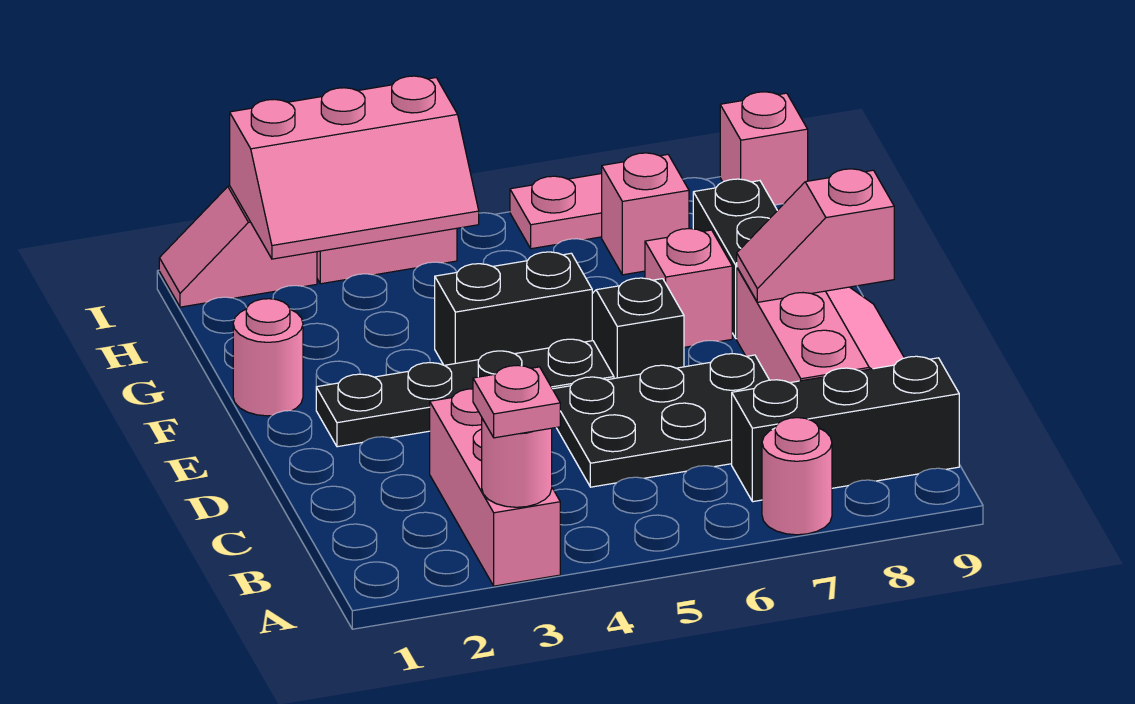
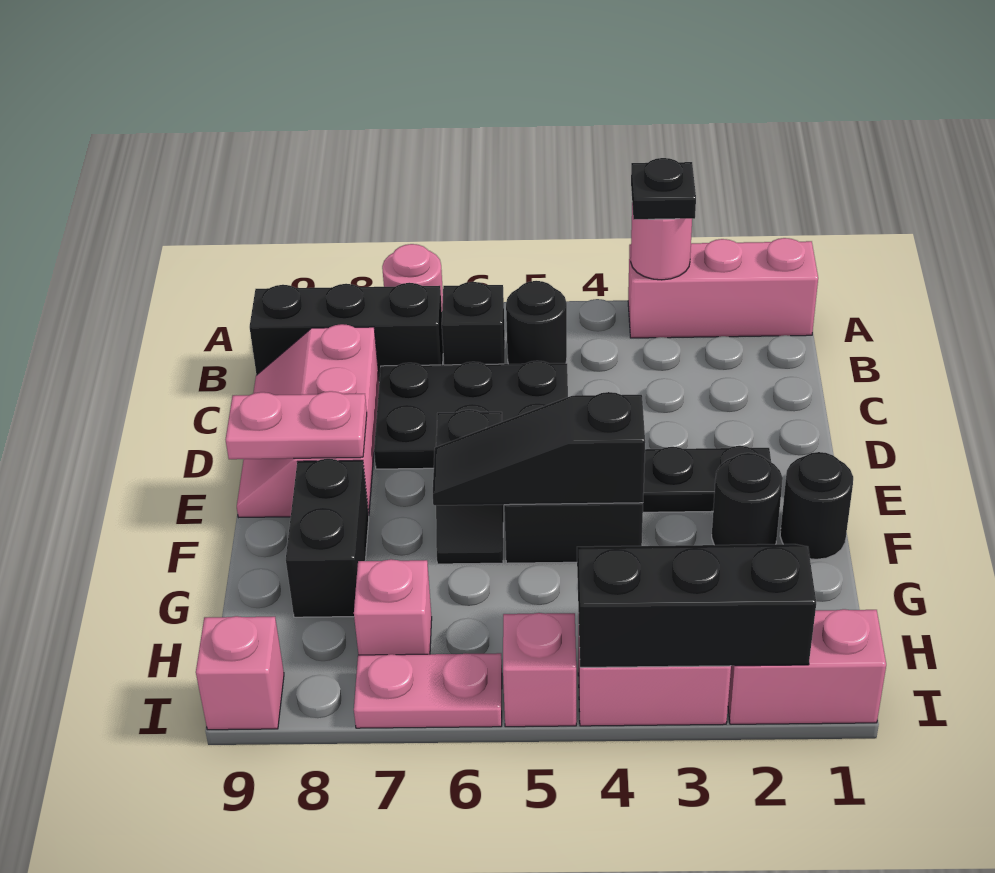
pink 1x3 brick [430,389,560,586] -> pink 1x3 brick turned to [628,238,818,338]
pink 1x1 plate [473,365,560,438] -> black 1x1 plate [631,158,696,219]
none -> black 1x1 round brick [506,281,567,364]
none -> black 1x1 brick [442,282,505,365]
pink 1x2 slope [737,169,894,302] -> pink 1x2 plate [226,391,367,459]
pink 1x1 round brick [233,299,303,416] -> black 1x1 round brick [780,452,853,559]
none -> black 1x1 round brick [712,453,783,545]
none -> black 1x3 slope [433,392,645,505]
pink 1x1 brick [645,229,732,347] -> pink 1x1 brick moved to [503,613,576,727]
pink 2x3 slope [230,76,479,259] -> black 2x3 slope [577,544,816,667]
pink 1x2 slope [159,186,317,307] -> pink 1x2 brick [728,609,886,724]

